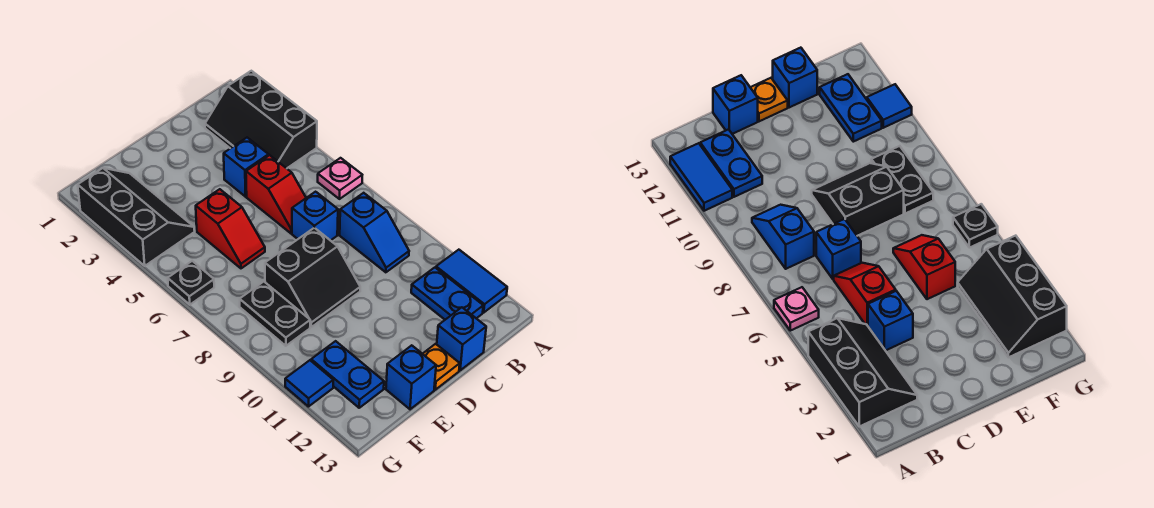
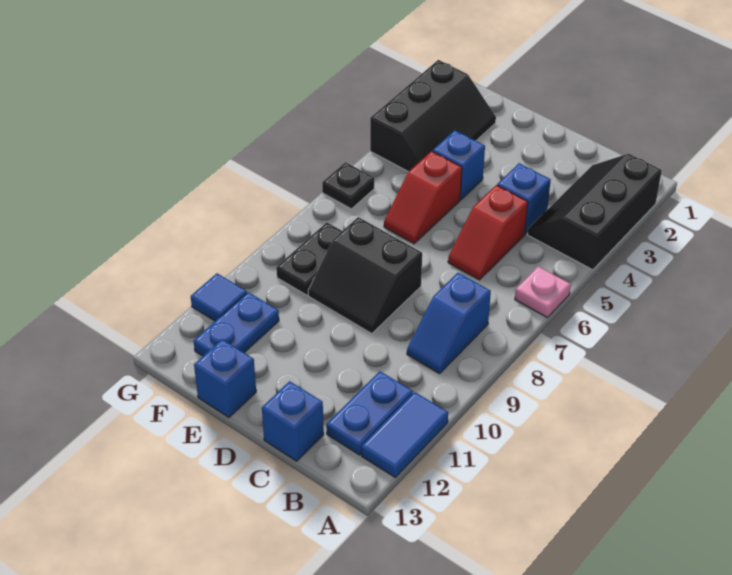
blue 1x1 brick [292,192,338,241] -> blue 1x1 brick moved to [433,130,485,199]
orange 1x1 plate [423,344,460,390] -> none

